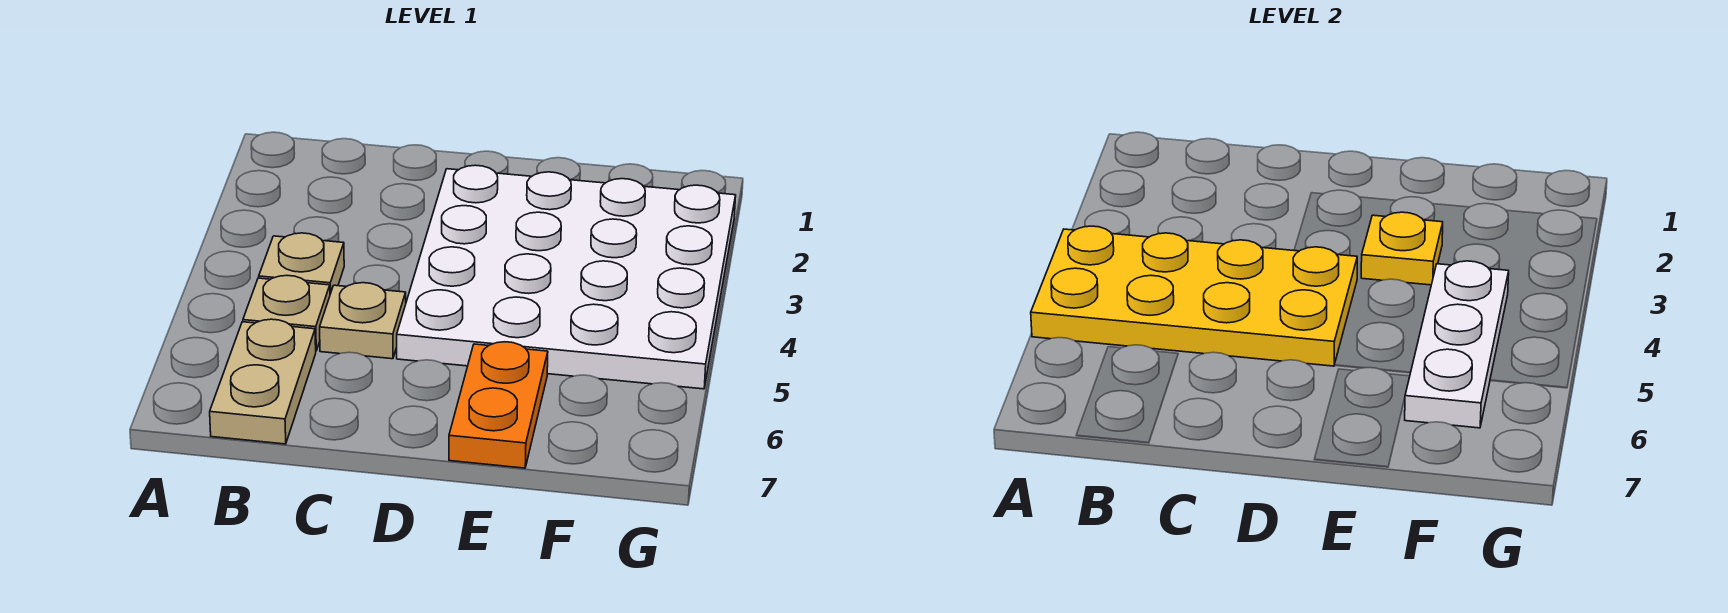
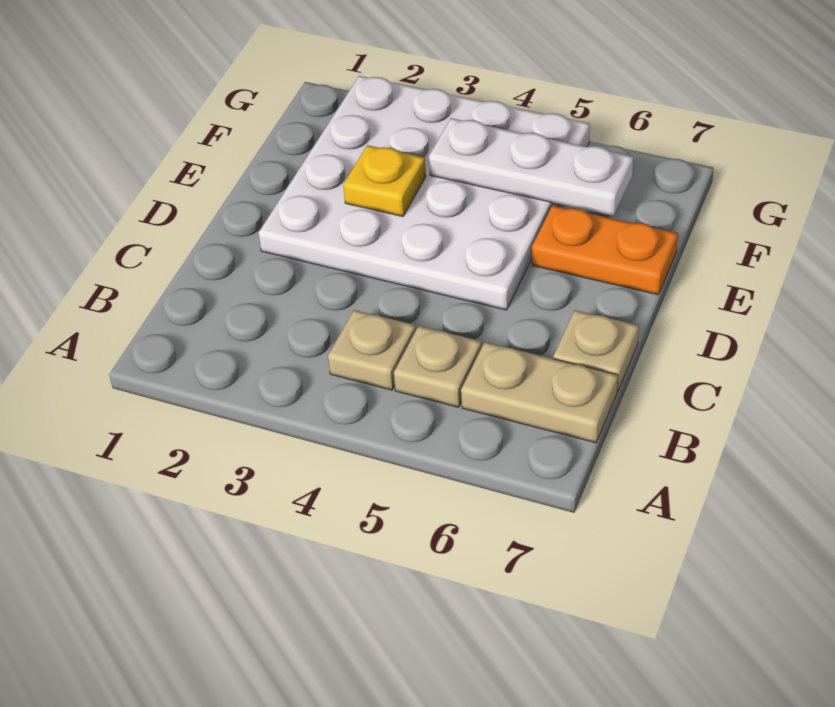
yellow 2x4 plate [1031,226,1357,366] -> none
tan 1x1 plate [320,283,406,359] -> tan 1x1 plate moved to [553,310,639,391]

